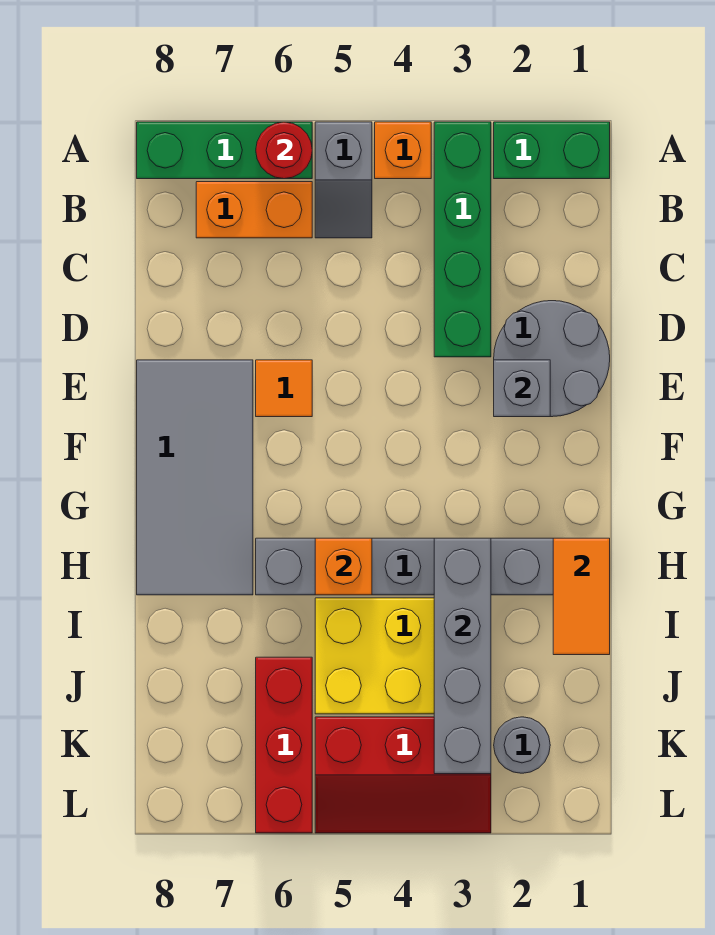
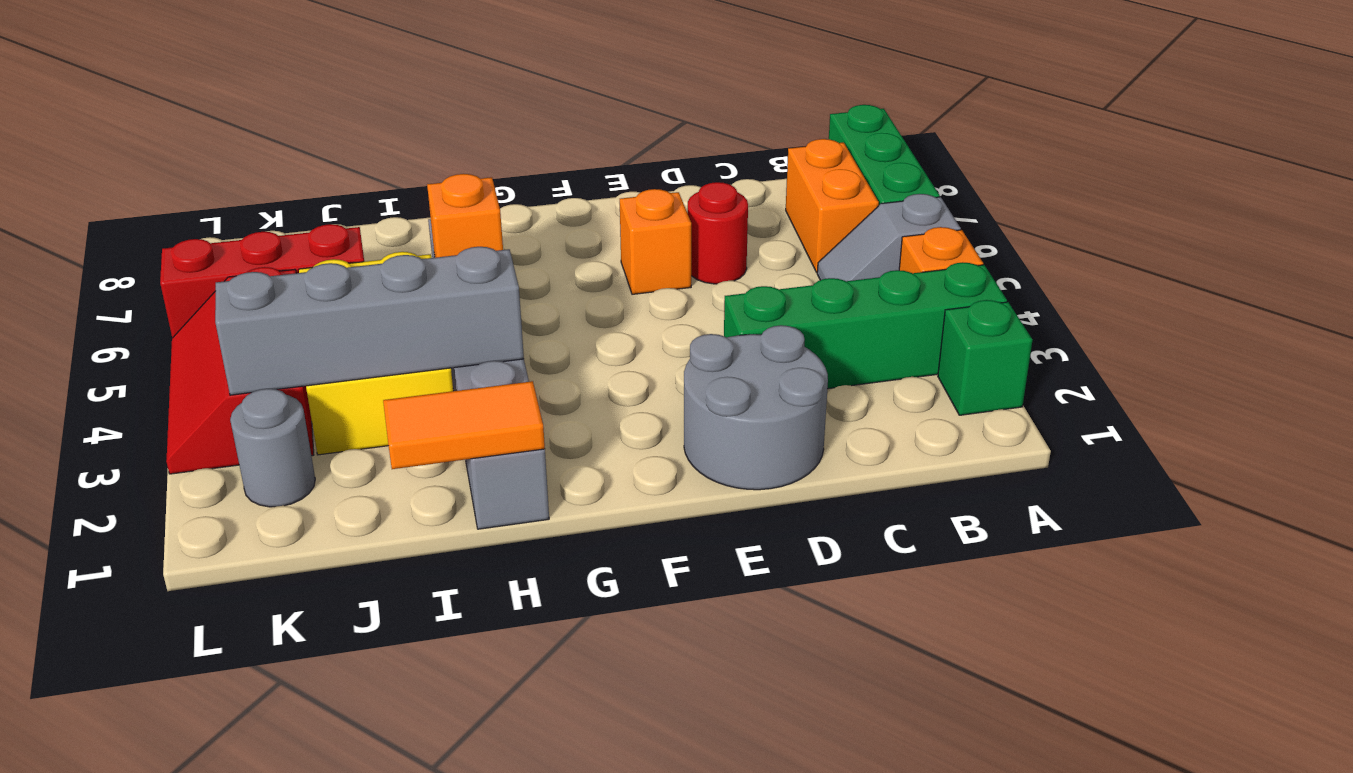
green 1x2 brick [494,122,610,179] -> green 1x1 brick [938,300,1032,415]
red 1x1 round brick [256,122,312,179] -> red 1x1 round brick moved to [688,182,748,284]
grey 1x1 brick [494,360,550,417] -> none
orange 1x1 tile [256,360,312,417] -> orange 1x1 brick [620,189,691,294]
grey 2x4 tile [137,360,253,595] -> none

